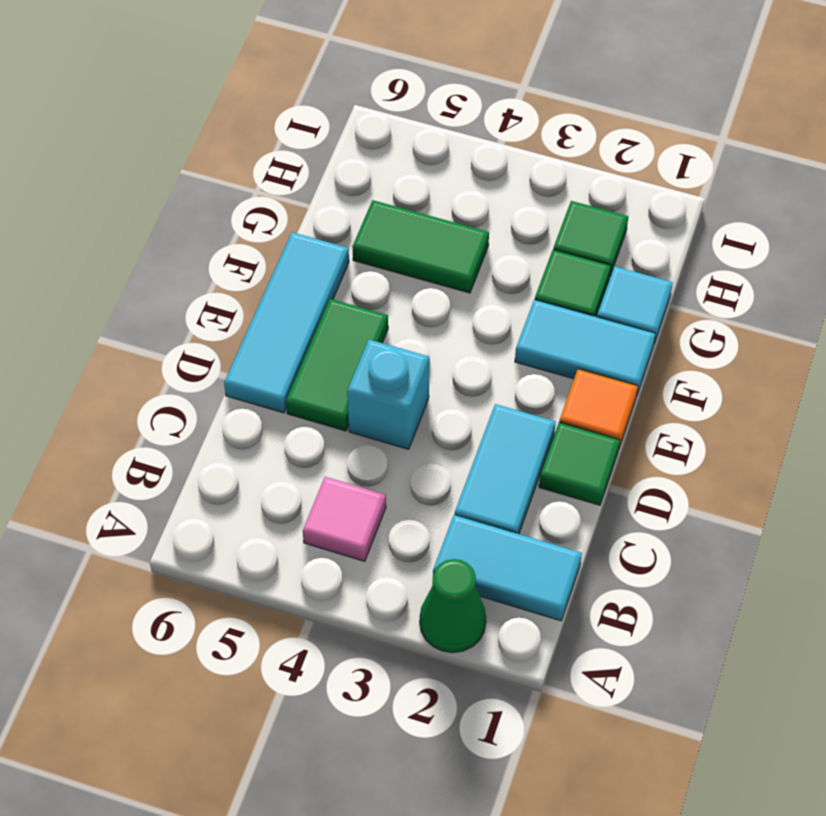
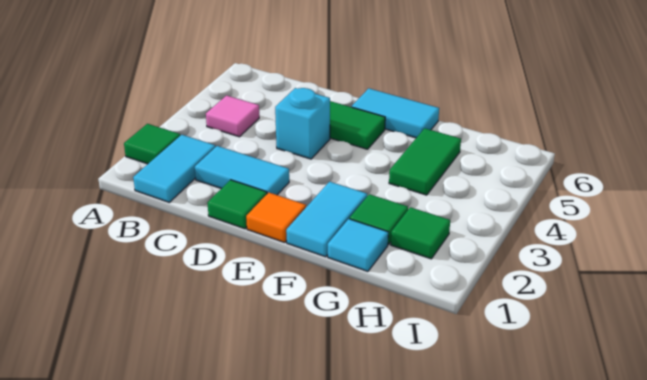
green 1x1 cone [420,559,486,653] -> green 1x1 tile [124,124,180,164]
cyan 1x3 tile [224,232,349,413] -> cyan 1x2 tile [352,88,439,138]

